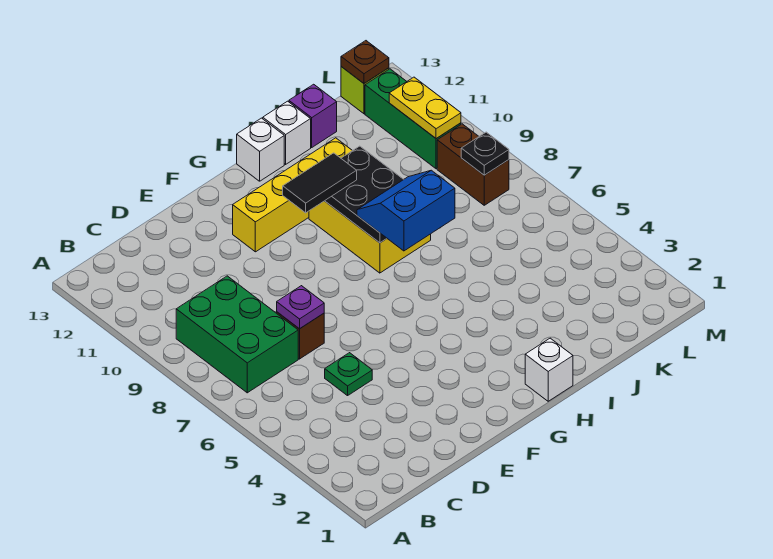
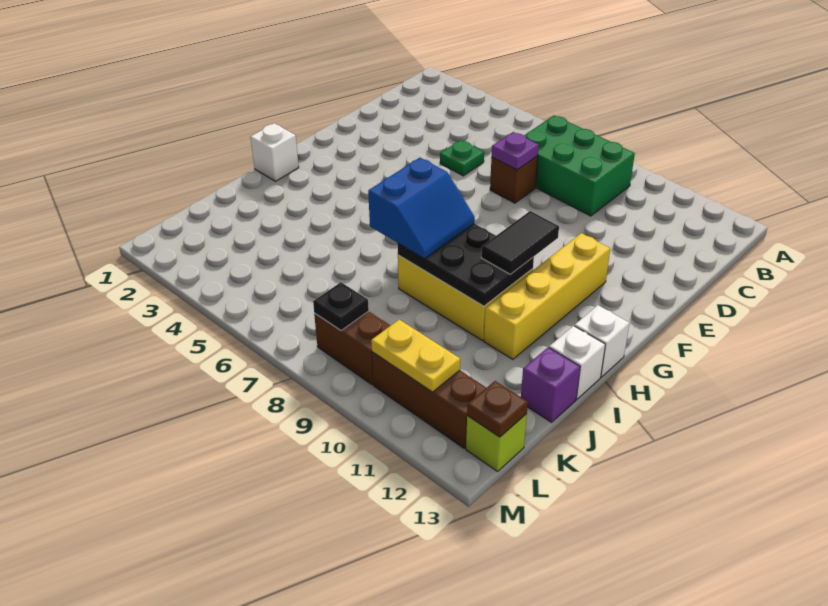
green 1x3 brick [365,69,461,169] -> brown 1x3 brick [372,352,486,448]

